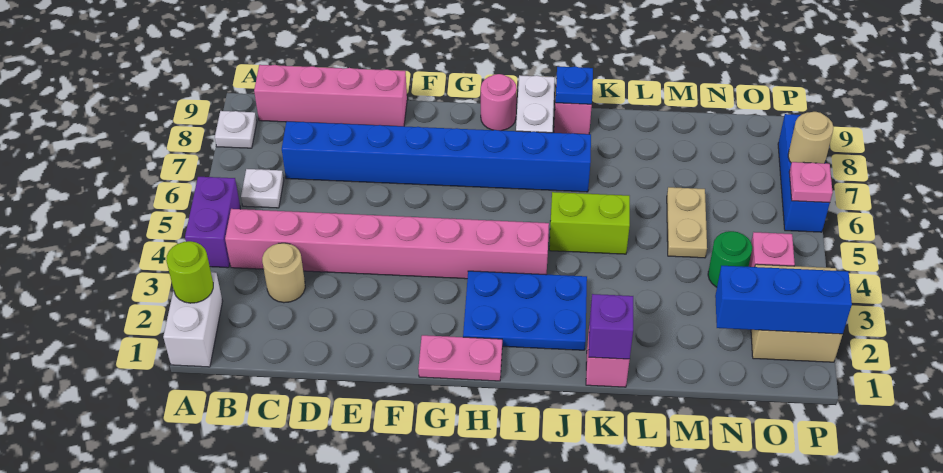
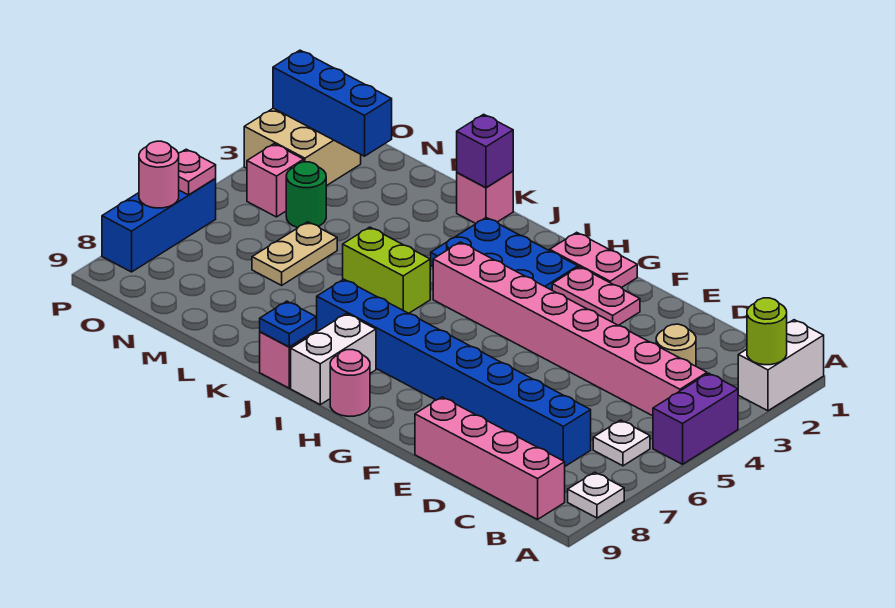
none -> pink 1x2 plate [552,267,640,325]
tan 1x1 round brick [788,112,833,163] -> pink 1x1 round brick [139,141,179,208]

